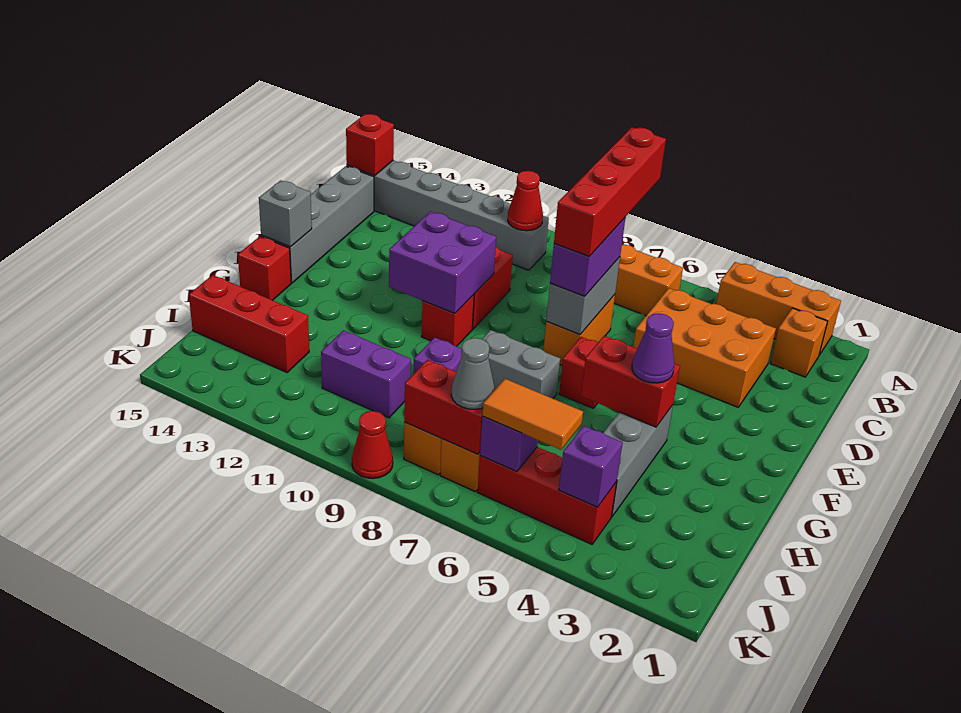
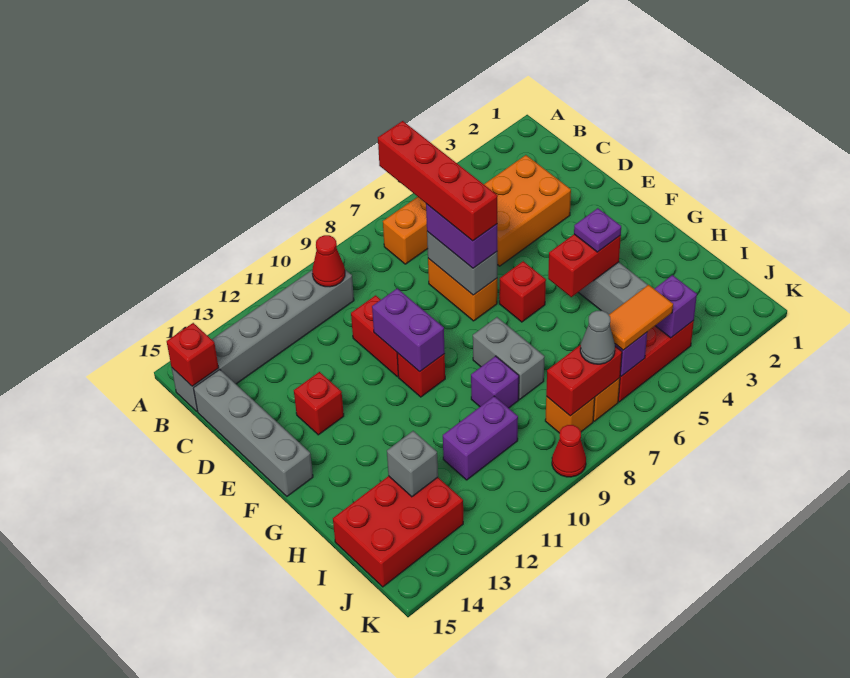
orange 1x3 brick [716,262,841,355] -> none
orange 1x1 brick [770,308,828,377] -> none
purple 2x2 brick [389,211,496,314] -> purple 1x2 brick [372,288,445,372]
grey 1x1 brick [259,180,312,247] -> grey 1x1 brick moved to [387,431,438,497]
purple 1x1 cone [632,313,674,383] -> purple 1x1 plate [574,208,621,252]
grey 1x2 brick [482,330,560,398] -> grey 1x2 brick turned to [473,317,545,399]
red 1x1 brick [238,236,291,300] -> red 1x1 brick moved to [294,372,344,435]
red 1x3 brick [189,275,309,372] -> red 2x3 brick [333,476,463,587]

